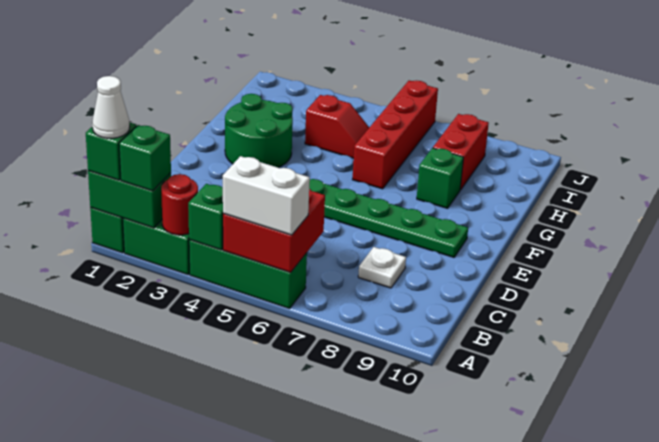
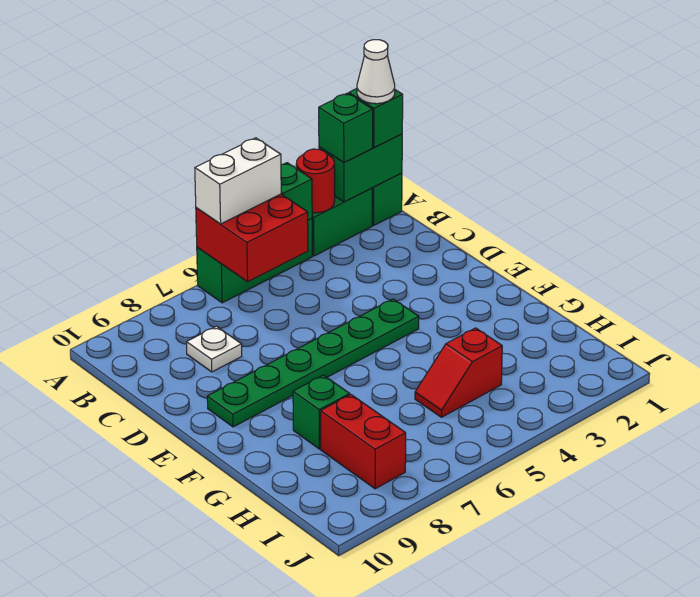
green 2x2 round brick [225,94,293,168] -> none
red 1x4 brick [352,81,438,189] -> none

